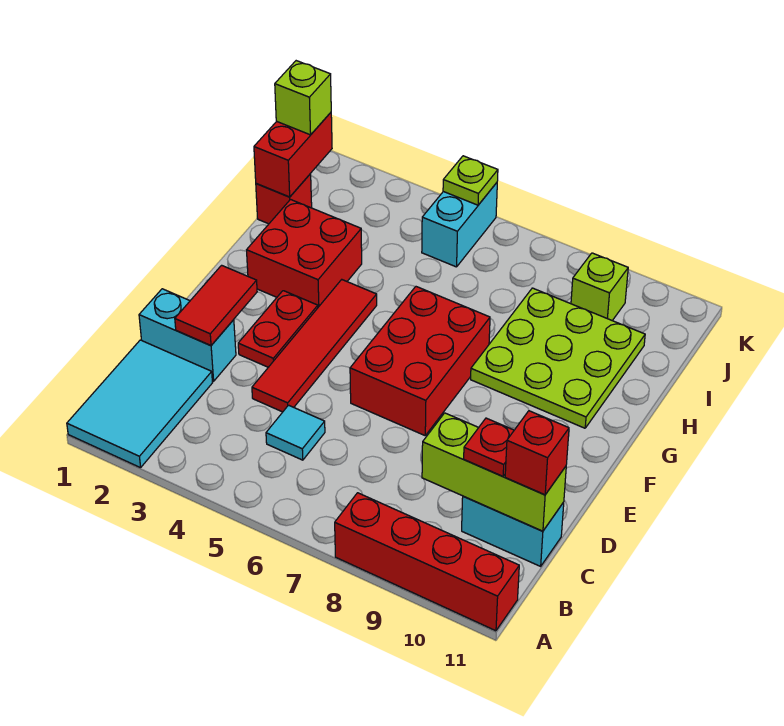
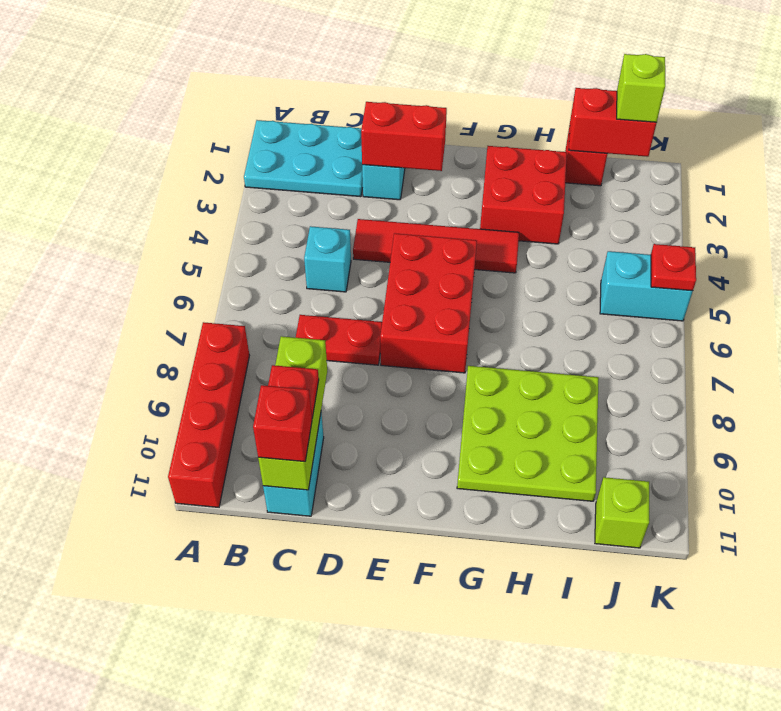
cyan 2x3 tile [67,340,213,468] -> cyan 2x3 plate [244,120,363,197]
cyan 1x1 tile [266,405,325,460] -> cyan 1x1 brick [304,226,351,292]
red 1x2 tile [175,265,257,346] -> red 1x2 brick [361,102,447,171]
red 1x2 plate [238,291,318,367] -> red 1x2 plate moved to [296,315,382,365]
red 2x3 brick [350,287,490,435] -> red 2x3 brick turned to [380,233,477,373]
lime 1x1 brick [571,253,628,320] -> lime 1x1 brick moved to [595,477,649,548]
lime 1x1 plate [443,156,498,205] -> red 1x1 plate [651,244,696,291]

